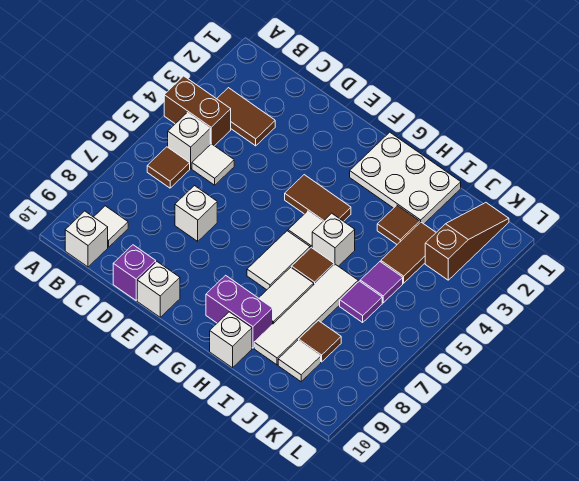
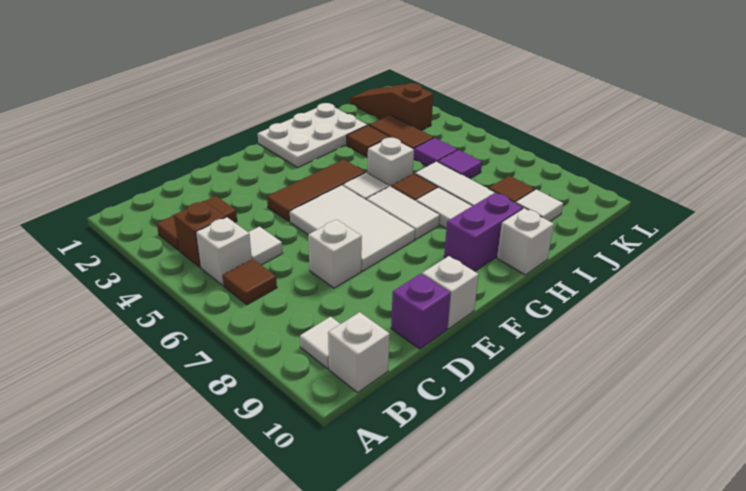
brown 1x2 brick [164,76,231,146] -> brown 1x1 brick [174,201,226,267]
none -> white 2x3 tile [290,185,415,271]
brown 1x2 tile [285,175,351,221] -> brown 1x3 tile [267,159,365,222]

